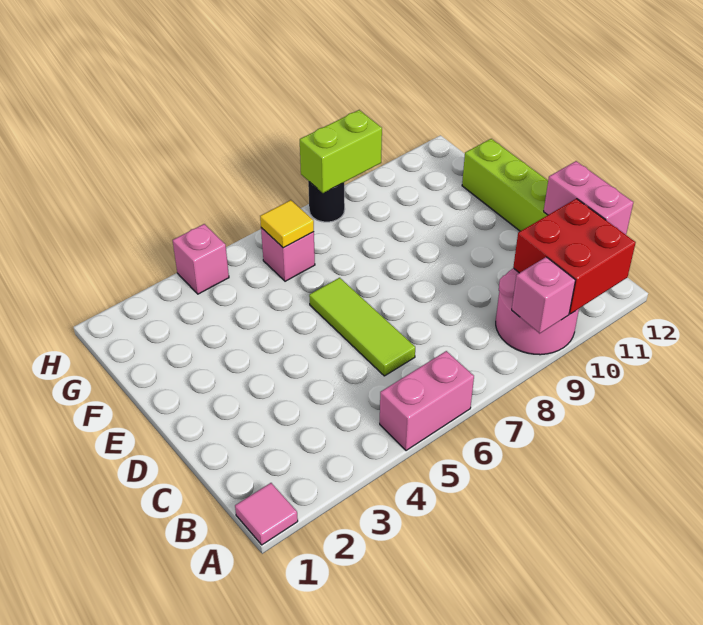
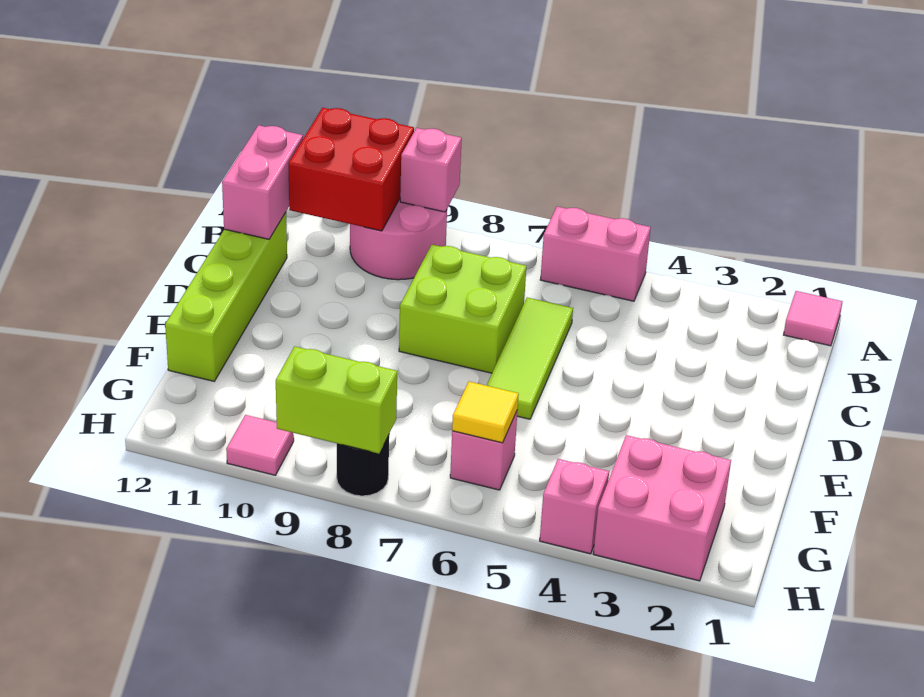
none -> lime 2x2 brick [399,245,526,373]
none -> pink 2x2 brick [593,435,731,581]
none -> pink 1x1 tile [226,415,294,475]

